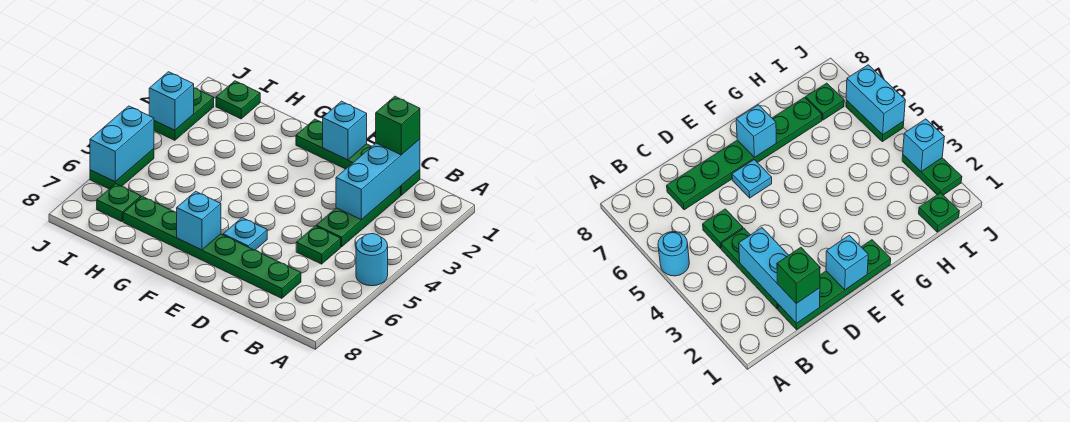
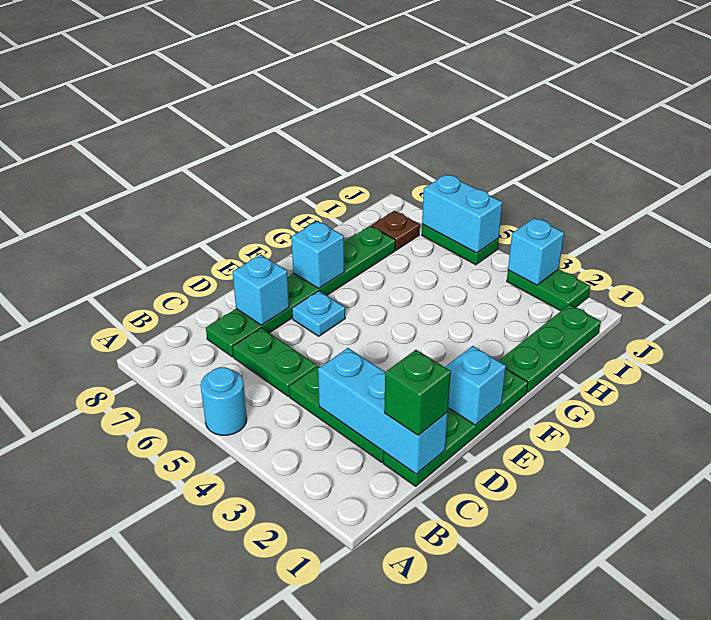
green 1x1 plate [296,226,341,264] -> green 1x2 plate [232,328,317,396]
none -> cyan 1x1 brick [233,255,289,325]
green 1x1 plate [216,81,260,119] -> green 1x3 plate [499,305,601,392]
green 1x1 plate [97,184,141,222] -> brown 1x1 plate [371,211,420,250]

